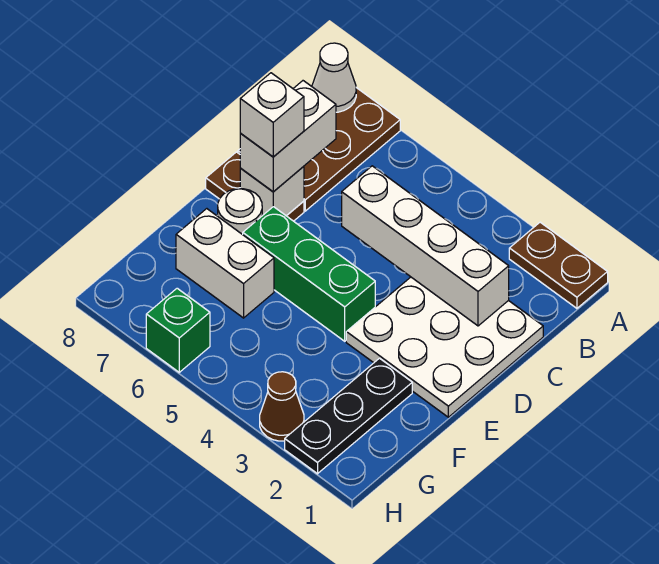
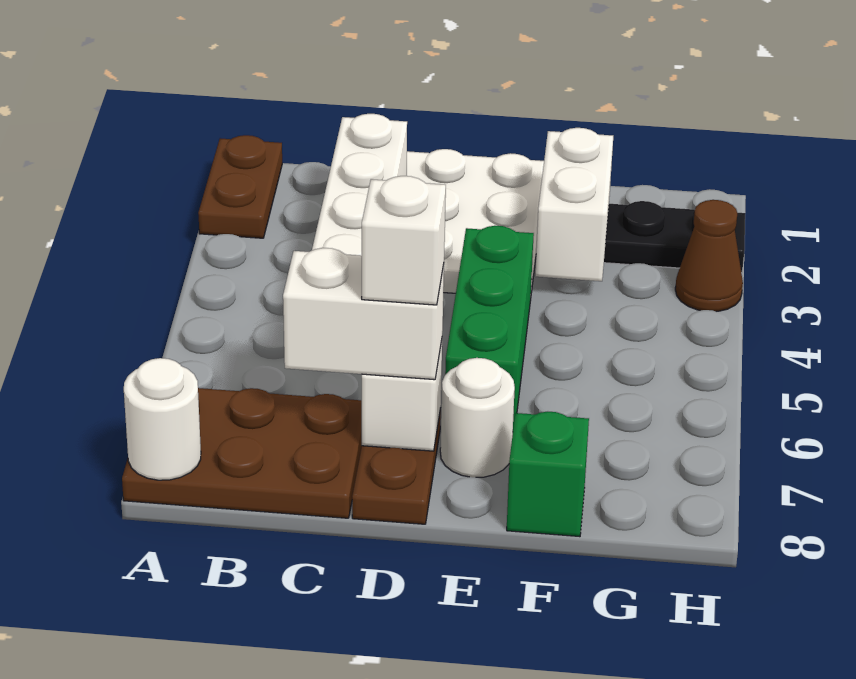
white 1x1 cone [312,43,356,112] -> white 1x1 round brick [124,358,201,480]
white 1x2 brick [176,209,274,318] -> white 1x2 brick moved to [535,128,613,281]
green 1x1 brick [146,288,210,372] -> green 1x1 brick moved to [507,412,589,537]

